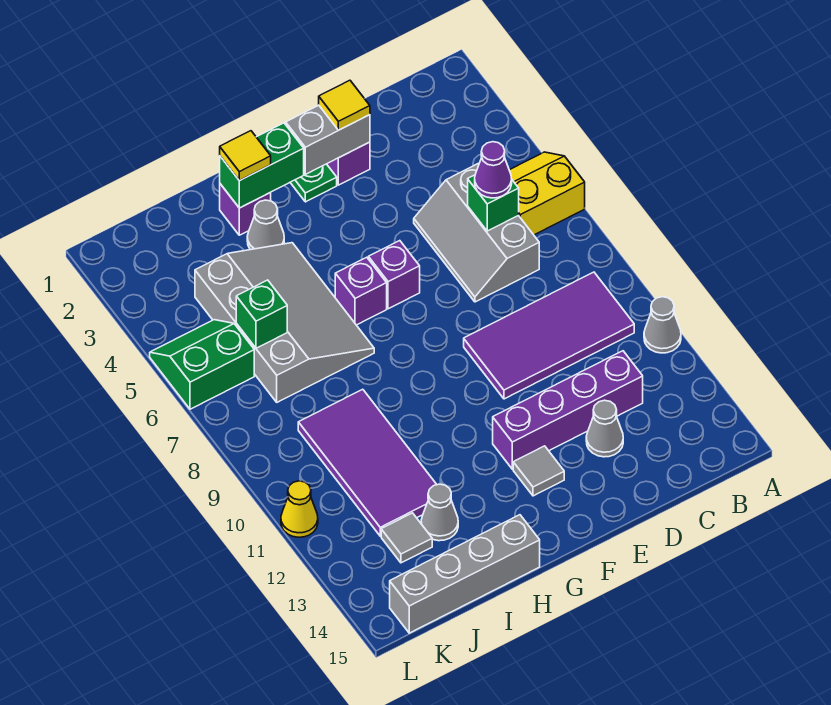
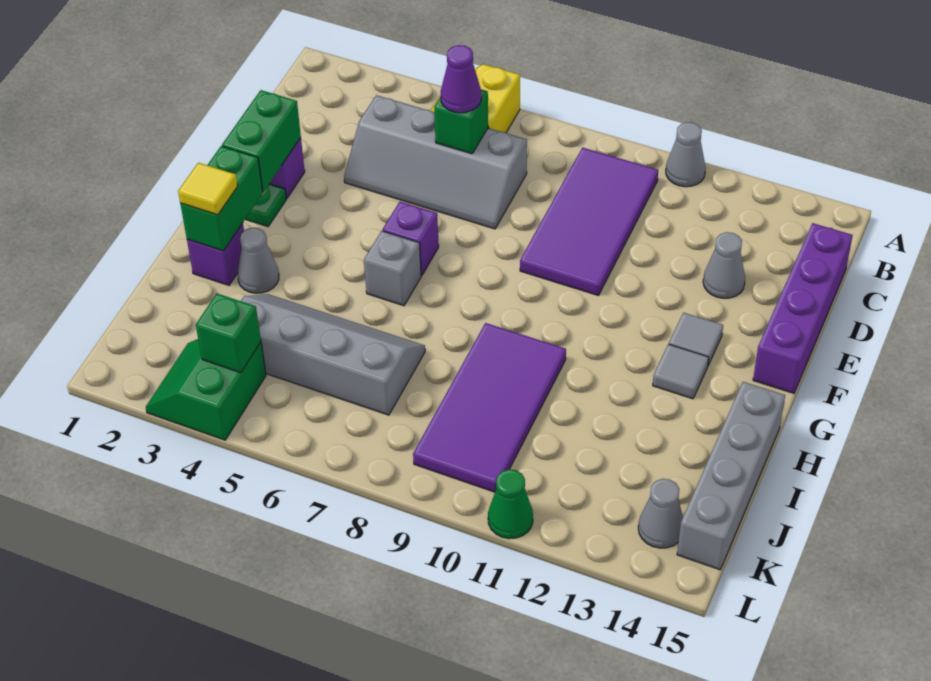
grey 2x3 slope [414,164,539,302] -> grey 2x4 slope [344,95,527,229]
purple 1x4 brick [493,351,643,469] -> purple 1x4 brick moved to [753,223,853,393]
grey 1x2 brick [286,105,370,174] -> green 1x2 brick [222,90,301,192]
yellow 1x1 tile [319,80,370,130] -> none
purple 1x1 brick [335,257,387,325] -> grey 1x1 brick [364,231,421,306]
grey 3x4 slope [195,243,374,402] -> grey 2x4 slope [241,294,425,415]
purple 2x4 tile [298,389,437,536] -> purple 2x4 tile turned to [413,323,566,492]
grey 1x1 cone [421,484,458,541] -> grey 1x1 cone moved to [638,479,683,548]
green 1x1 brick [236,280,287,348] -> green 1x1 brick moved to [196,294,261,373]
grey 1x1 tile [381,513,432,563] -> grey 1x1 tile moved to [653,344,709,399]
green 2x2 slope [150,320,254,409] -> green 2x2 slope moved to [146,339,266,440]
yellow 1x1 cone [281,481,318,537] -> green 1x1 cone [488,469,533,539]

